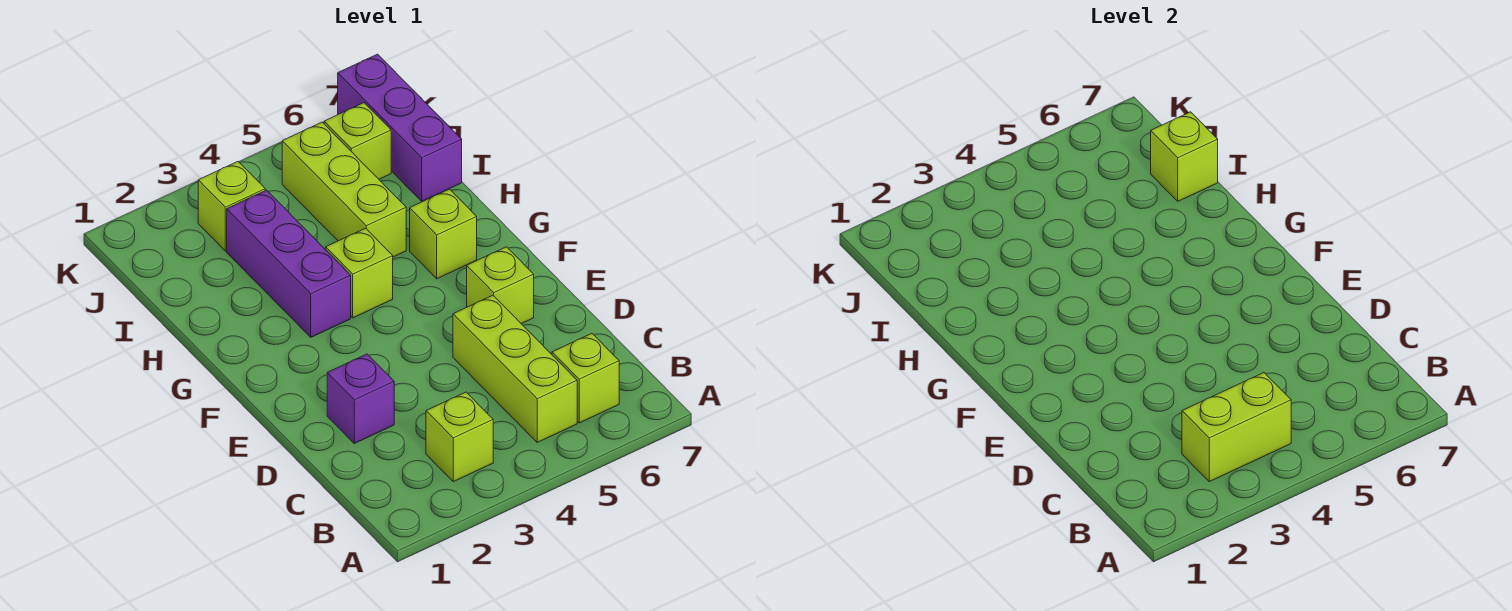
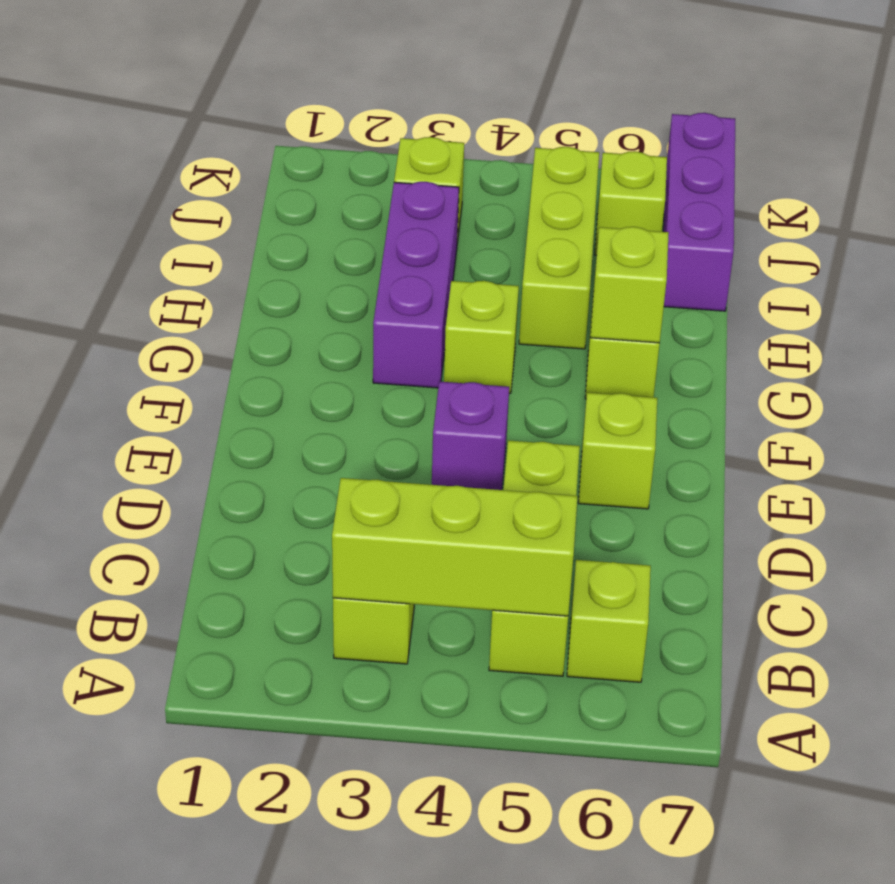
lime 1x2 brick [1182,373,1291,482] -> lime 1x3 brick [332,478,578,616]
purple 1x1 brick [327,354,394,443] -> purple 1x1 brick moved to [432,382,509,490]
lime 1x1 brick [1151,112,1218,201] -> lime 1x1 brick moved to [591,227,669,343]

